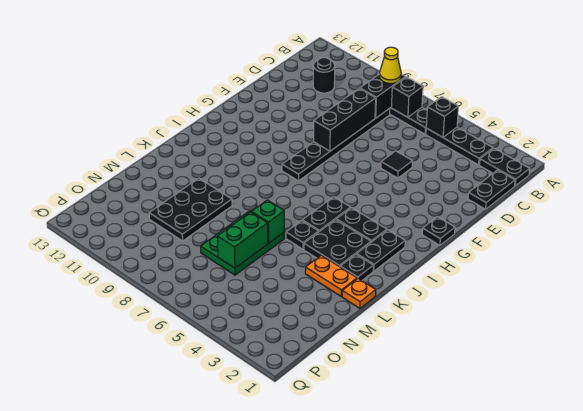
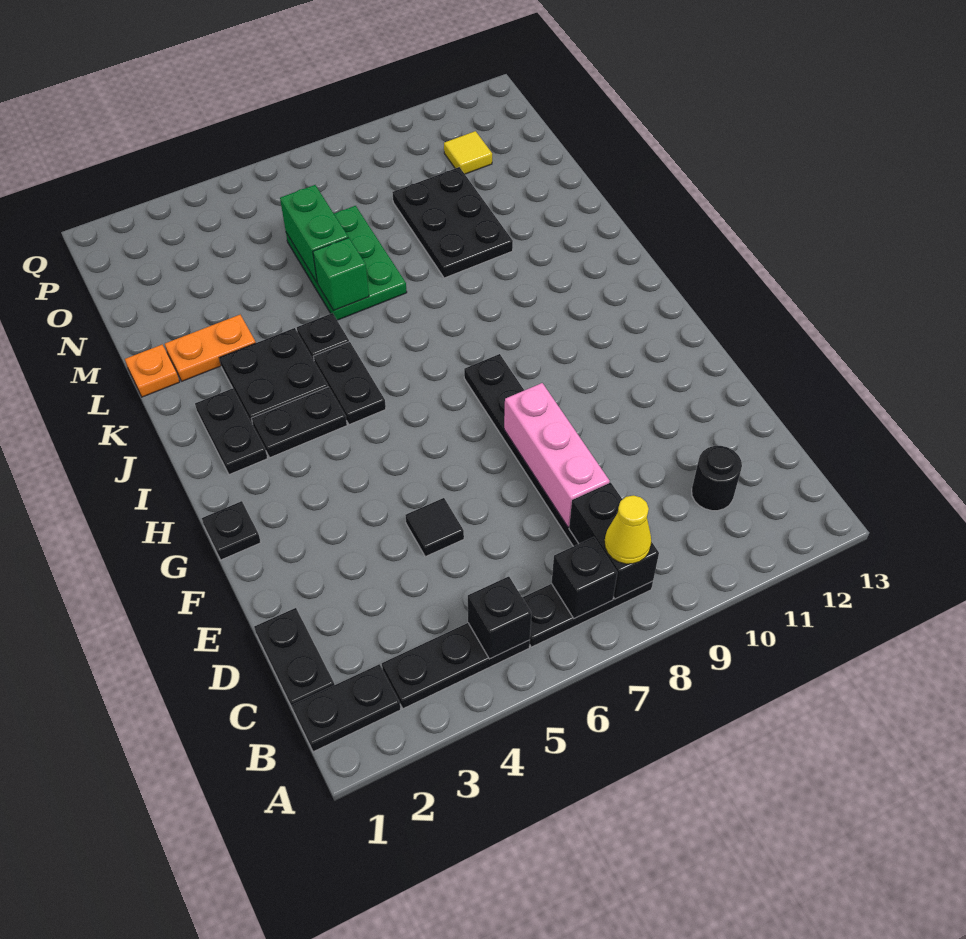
black 1x3 brick [314,89,376,151] -> pink 1x3 brick [504,383,610,527]
black 1x1 plate [340,254,373,280] -> none
none -> yellow 1x1 tile [444,131,492,174]

